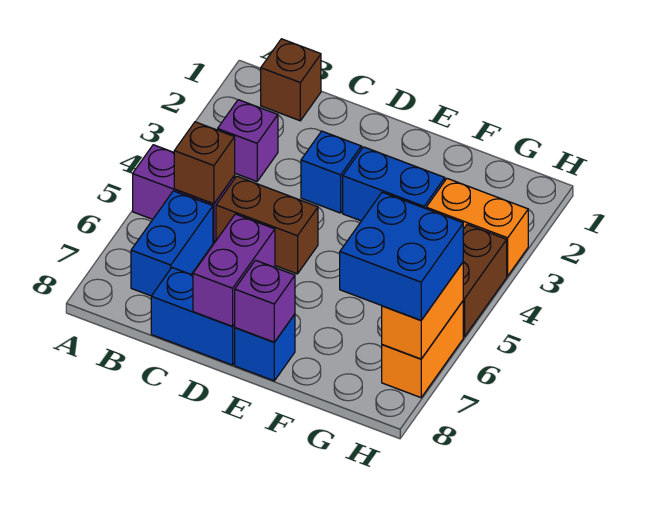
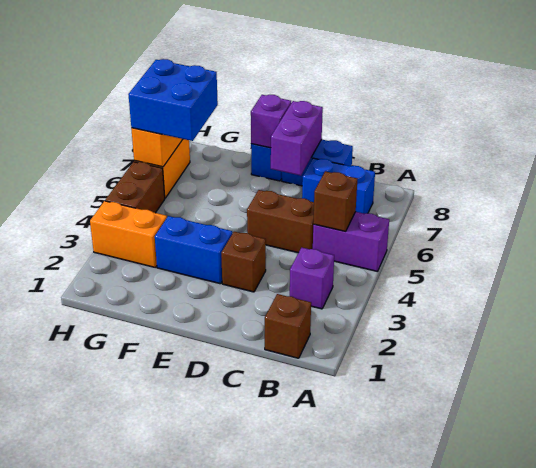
blue 1x2 brick [131,191,213,296] -> blue 1x2 brick turned to [302,158,375,214]
blue 1x1 brick [301,131,361,213] -> brown 1x1 brick [221,232,266,292]

